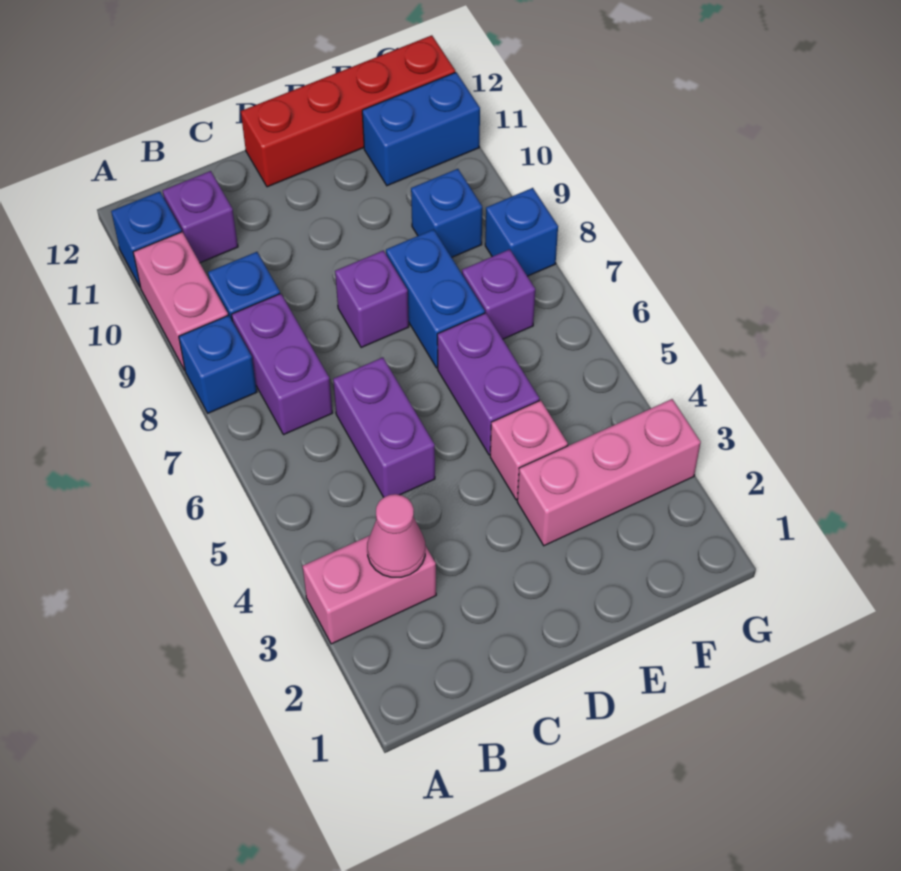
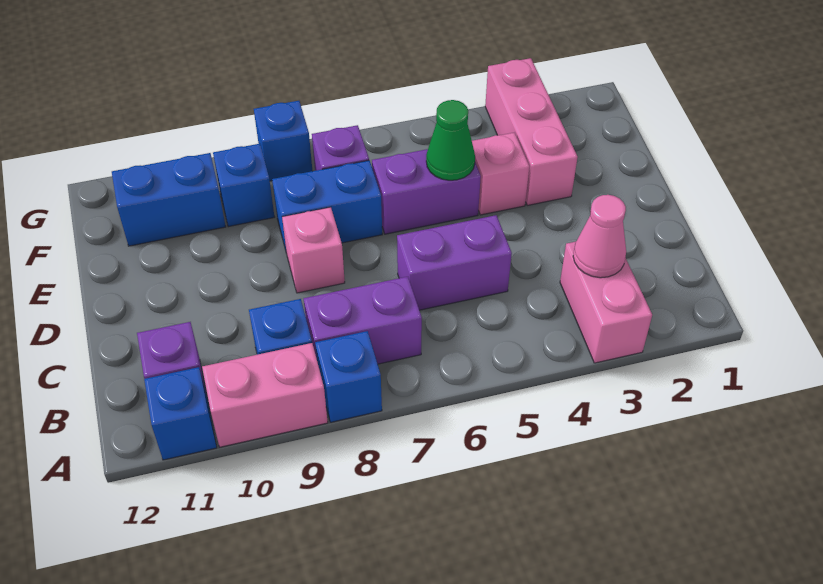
purple 1x1 brick [335,251,409,348] -> pink 1x1 brick [282,207,345,293]
red 1x4 brick [241,35,455,187] -> none
none -> green 1x1 cone [426,100,475,180]
blue 1x2 brick [362,72,480,186] -> blue 1x2 brick turned to [112,153,226,246]

